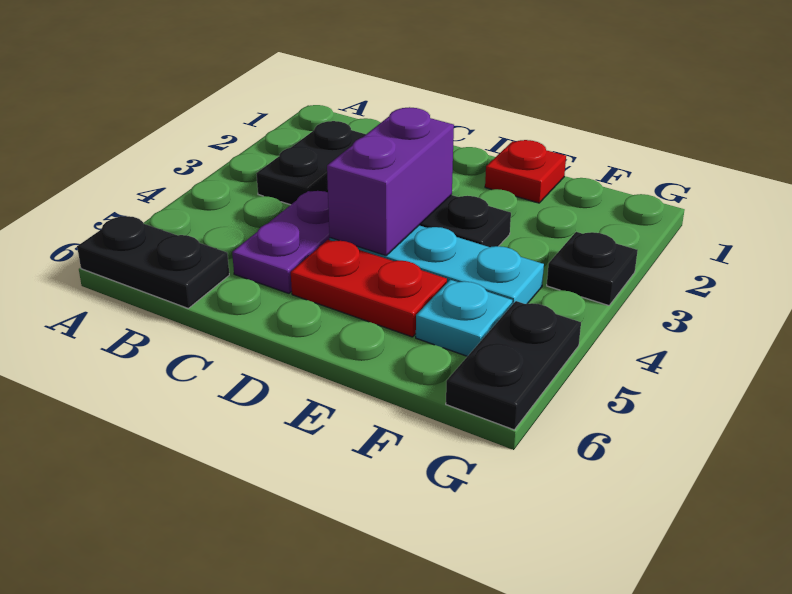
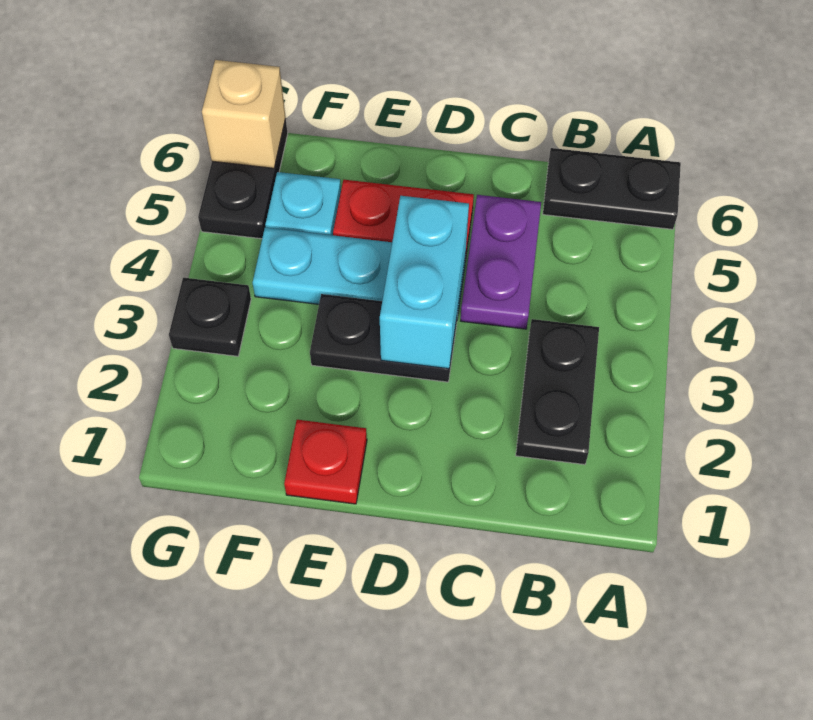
purple 1x2 brick [327,107,454,256] -> cyan 1x2 brick [380,196,469,369]
none -> tan 1x1 brick [202,60,286,168]

